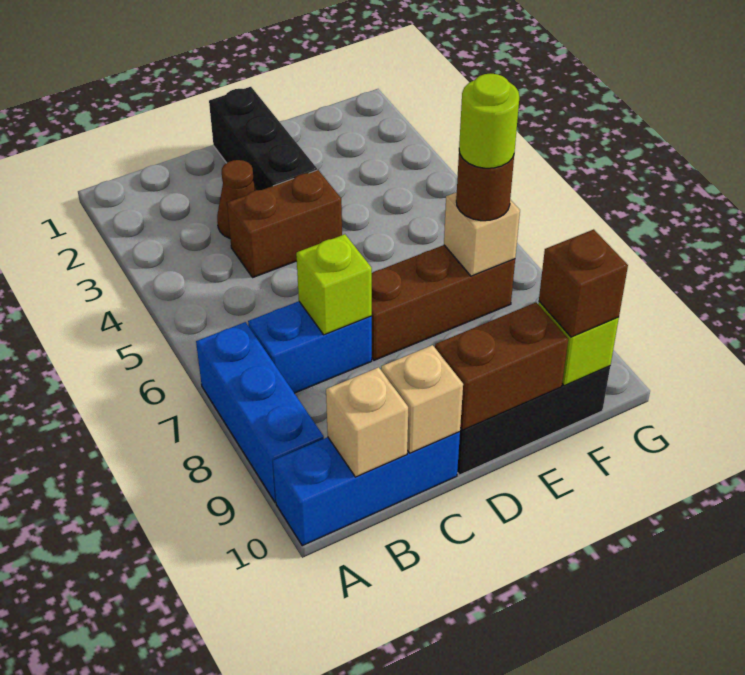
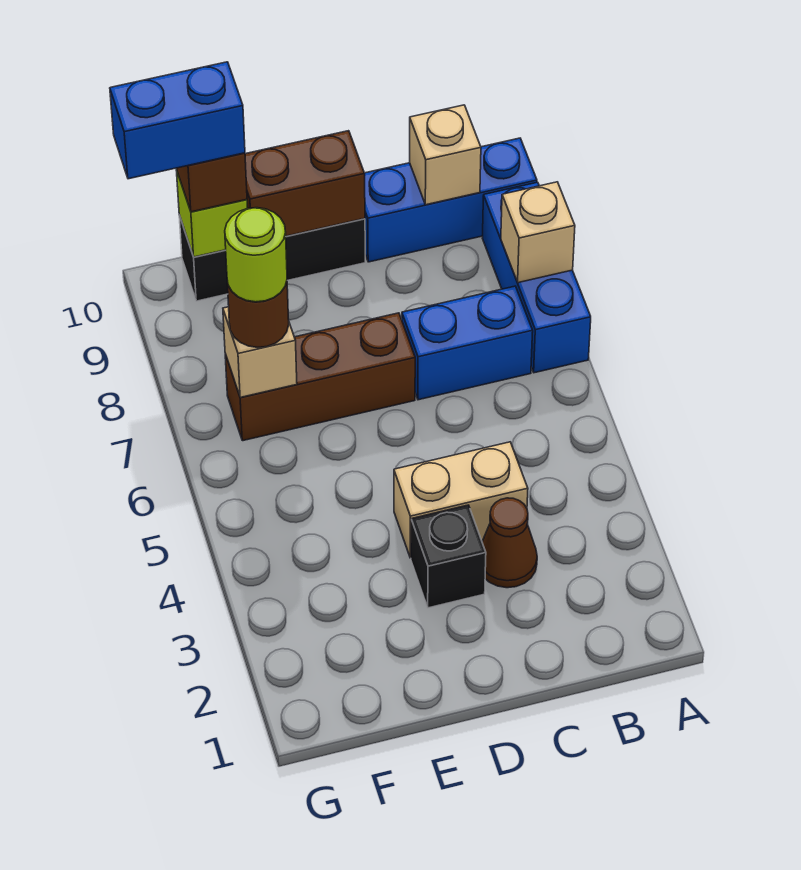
brown 1x2 brick [227,170,342,277] -> tan 1x2 brick [394,442,528,558]
lime 1x1 brick [296,234,372,335] -> none
tan 1x1 brick [381,345,463,453] -> tan 1x1 brick moved to [501,182,575,283]
black 1x3 brick [209,87,317,190] -> black 1x1 brick [411,505,486,608]
none -> blue 1x2 brick [110,62,245,179]

